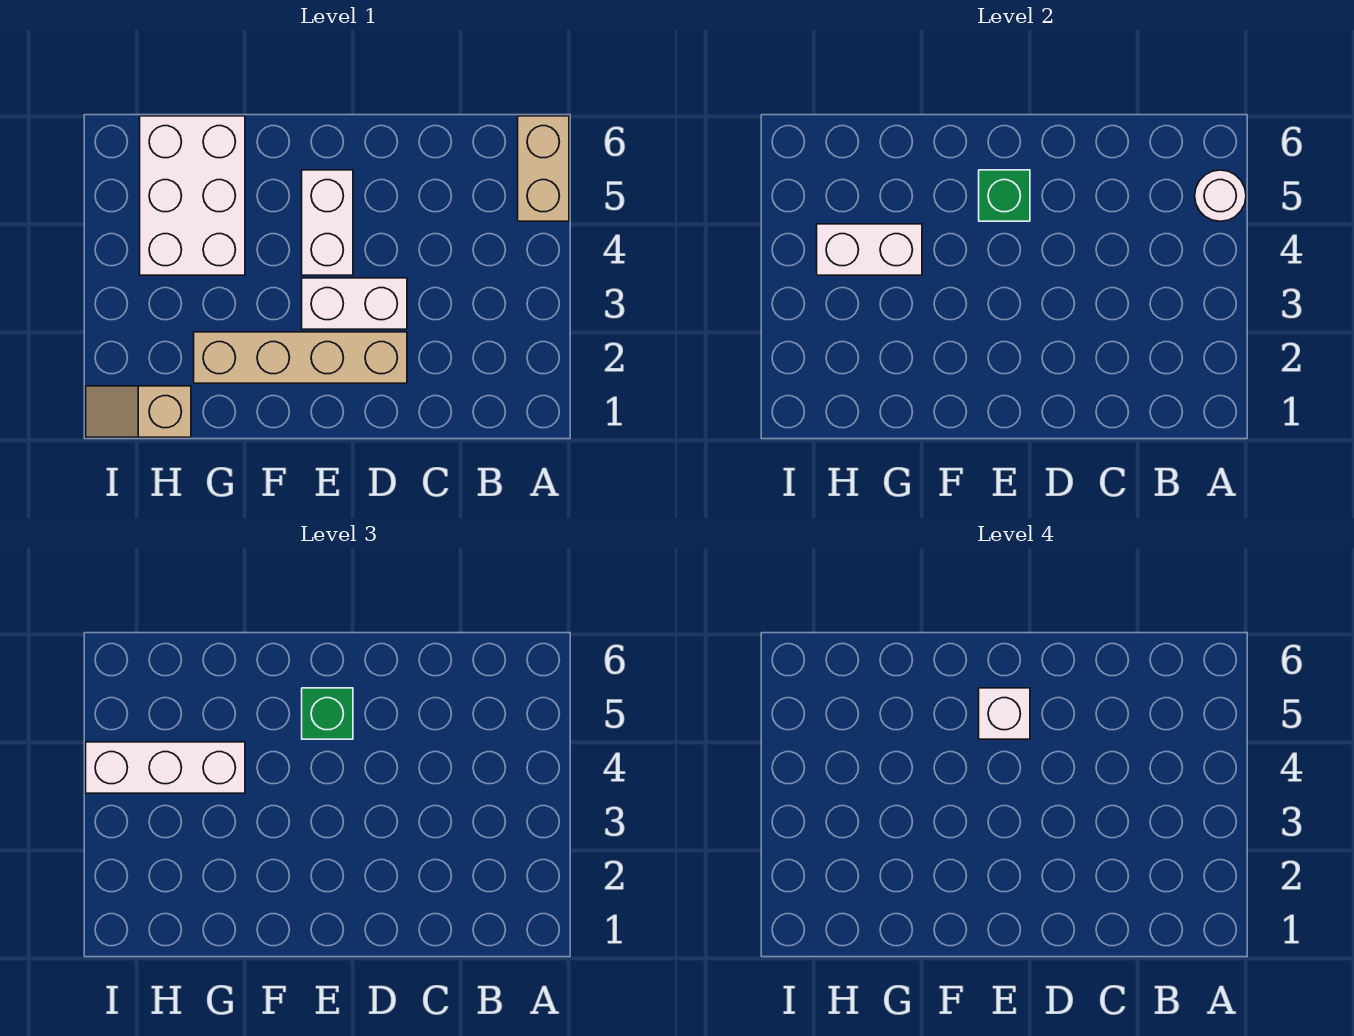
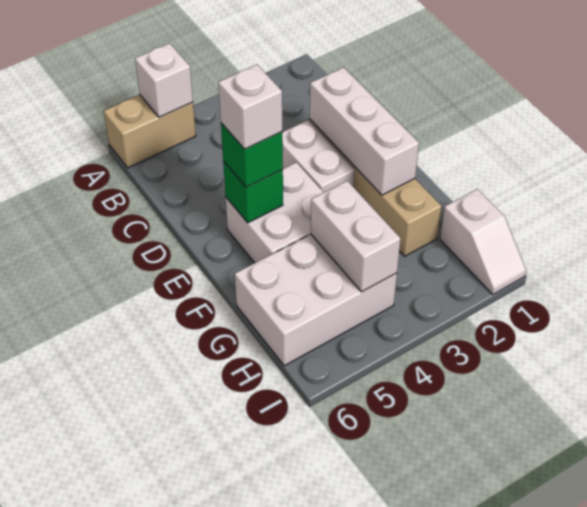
white 1x1 round brick [1195,170,1246,221] -> white 1x1 brick [135,43,193,117]
white 1x2 brick [302,170,353,275] -> white 2x2 brick [226,162,324,263]
white 1x3 brick [86,742,245,793] -> white 1x3 brick moved to [310,67,419,195]
tan 1x2 slope [86,386,191,437] -> white 1x2 slope [440,189,526,295]

